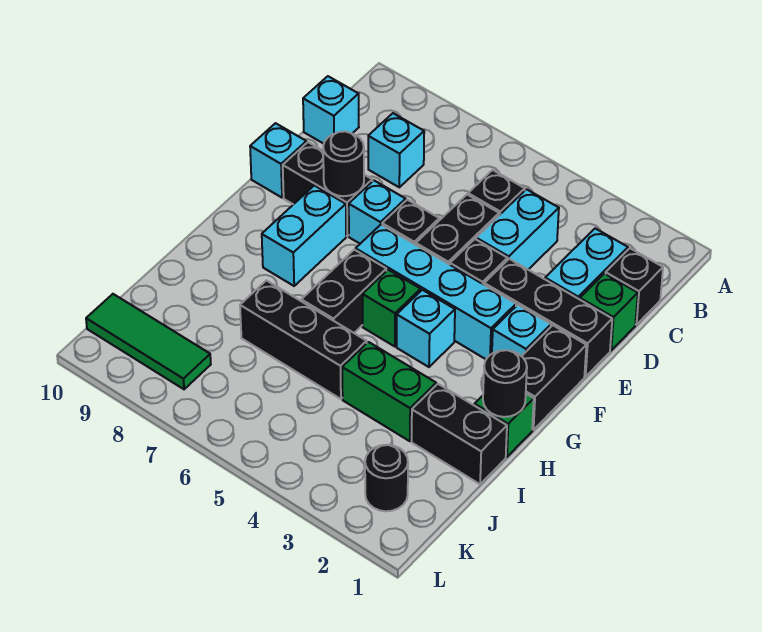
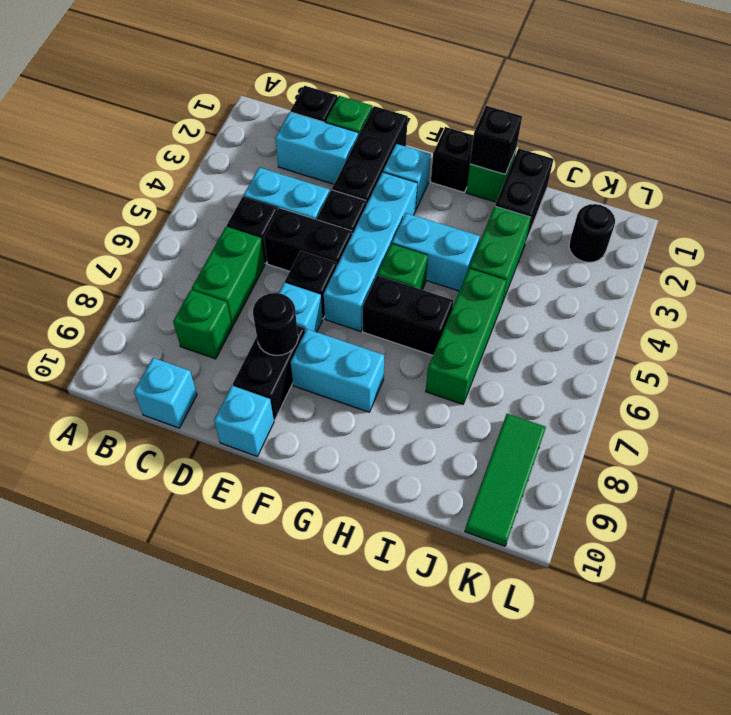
none -> green 1x2 brick [192,227,265,326]
cyan 1x1 brick [368,113,424,187] -> green 1x1 brick [173,290,232,359]
black 1x2 brick [522,325,586,430] -> black 1x1 brick [431,127,474,192]
cyan 1x1 brick [397,290,455,367] -> cyan 1x2 brick [392,213,480,291]
black 1x1 round brick [483,350,527,417] -> black 1x1 brick [470,106,522,174]
black 1x3 brick [240,280,367,399] -> green 1x3 brick [426,268,507,404]

